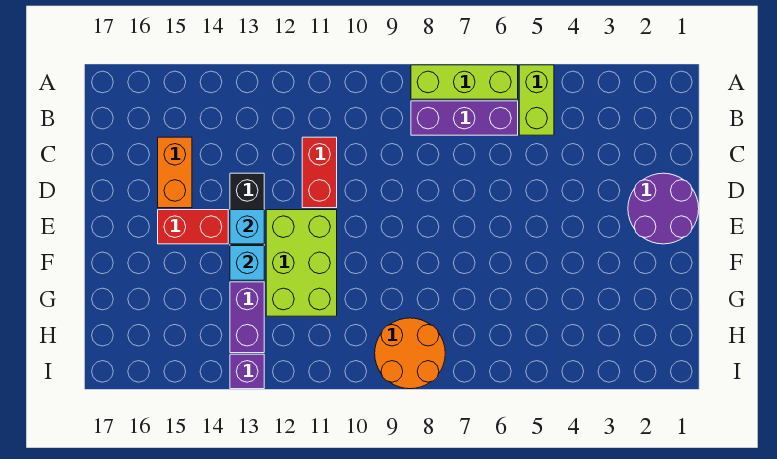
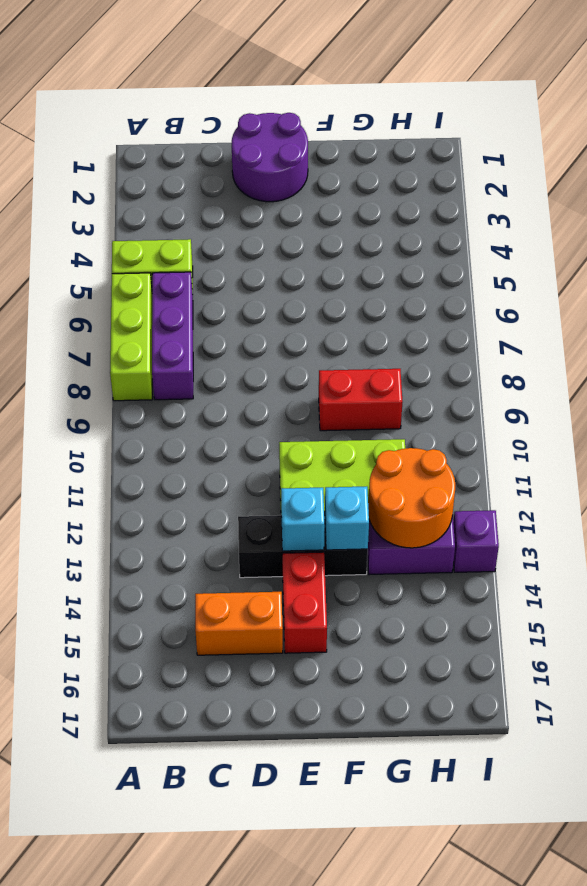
red 1x2 brick [302,137,337,208] -> red 1x2 brick moved to [319,369,403,431]
orange 2x2 round brick [375,318,445,389] -> orange 2x2 round brick moved to [368,448,455,548]

